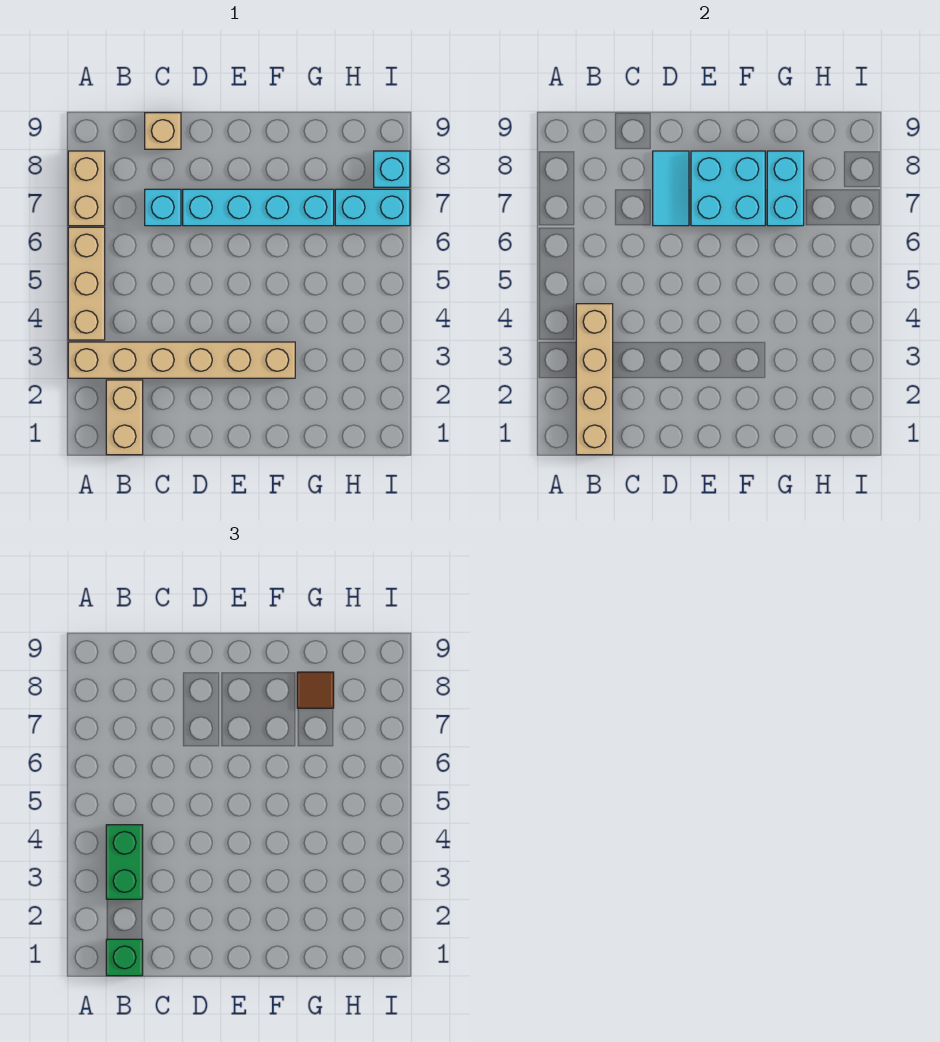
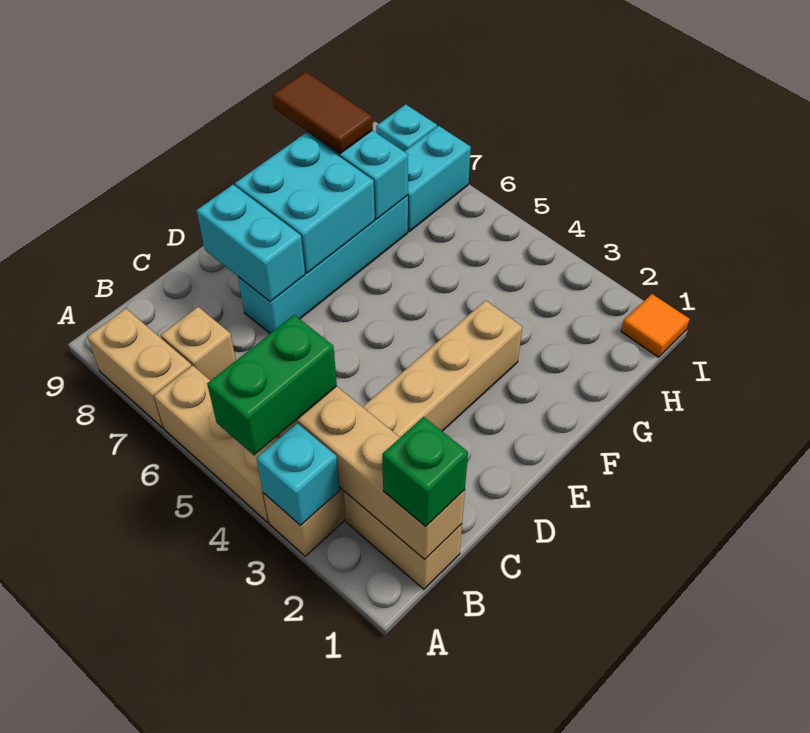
green 1x2 brick [106,825,143,899] -> green 1x2 brick turned to [207,315,337,455]
cyan 1x1 brick [145,189,181,226] -> cyan 1x1 brick moved to [256,423,340,525]
tan 1x1 brick [145,113,181,149] -> tan 1x1 brick moved to [161,307,236,381]
cyan 1x2 tile [653,151,689,226] -> cyan 1x2 brick [197,185,305,302]
brown 1x1 tile [297,672,334,708] -> brown 1x2 tile [272,72,373,154]
none -> orange 1x1 tile [621,294,690,357]

